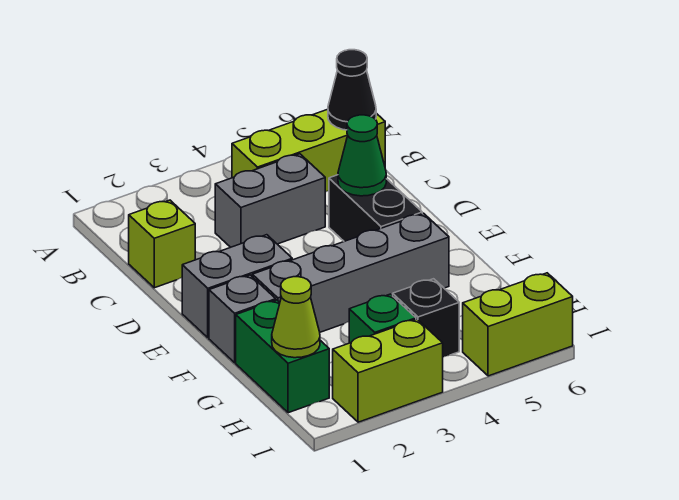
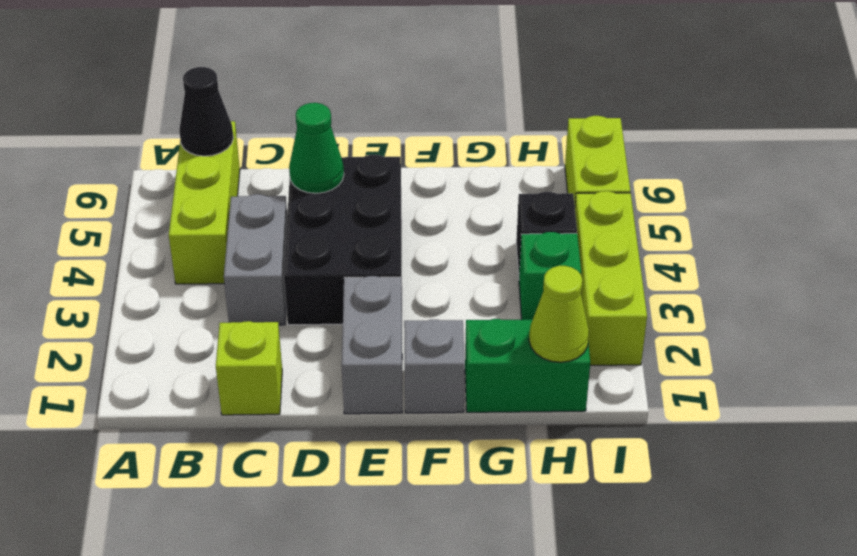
black 1x2 brick [329,175,422,241] -> black 2x3 brick [284,155,402,325]
grey 1x4 brick [252,213,449,332] -> none
lime 1x2 brick [333,319,443,422] -> lime 1x3 brick [575,191,647,365]

